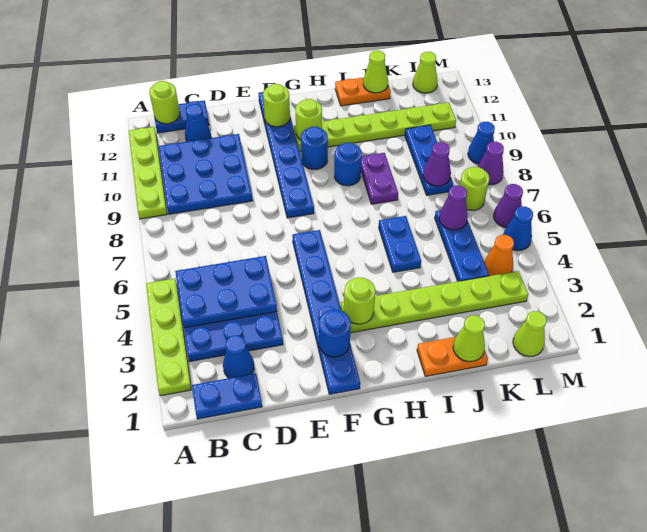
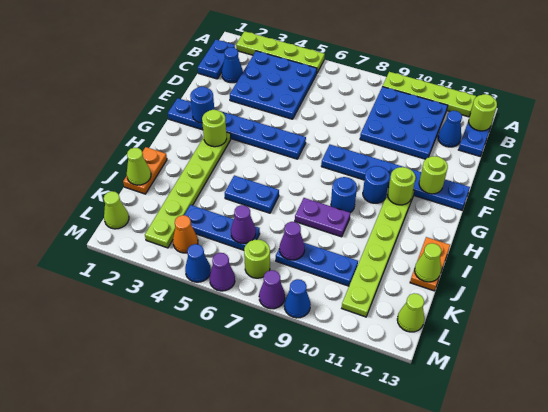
blue 2x3 plate [175,256,277,328] -> none

